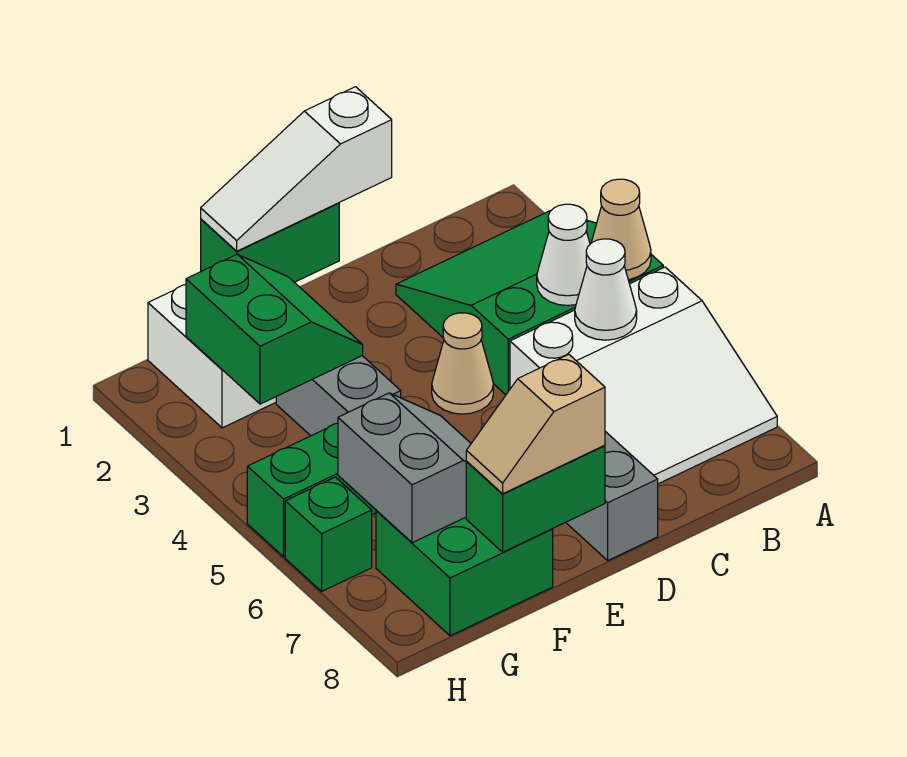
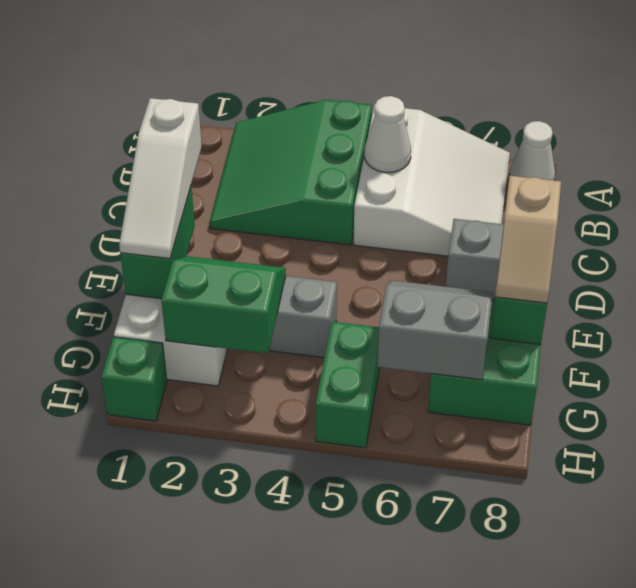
tan 1x1 cone [591,179,651,280] -> none
white 1x1 cone [537,204,590,306] -> white 1x1 cone moved to [510,121,555,180]
tan 1x1 cone [432,313,493,414] -> none
green 1x1 brick [285,477,372,591] -> green 1x1 brick moved to [101,337,167,421]

